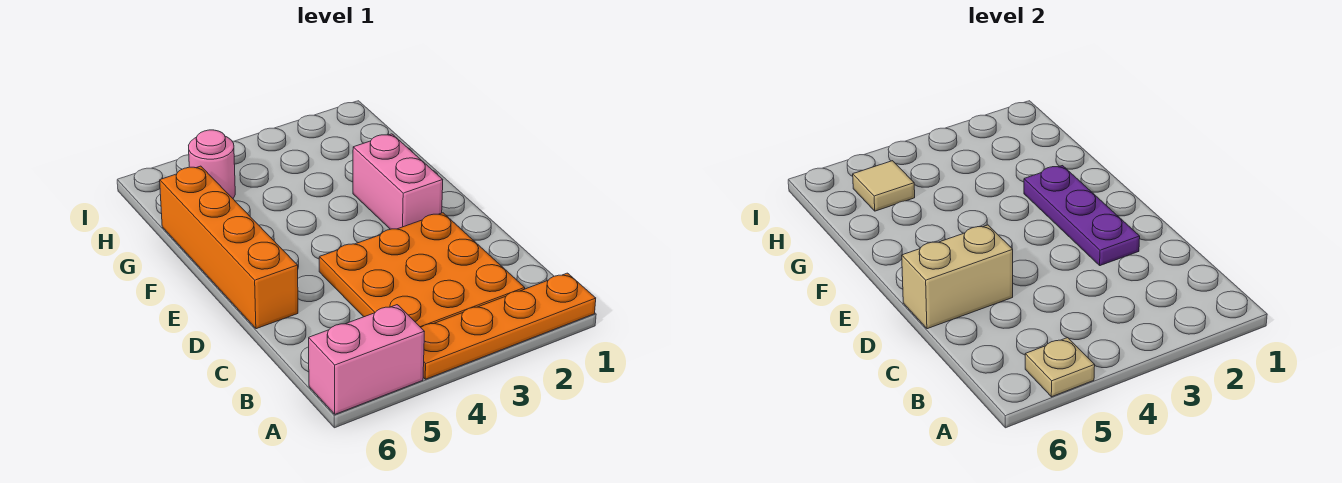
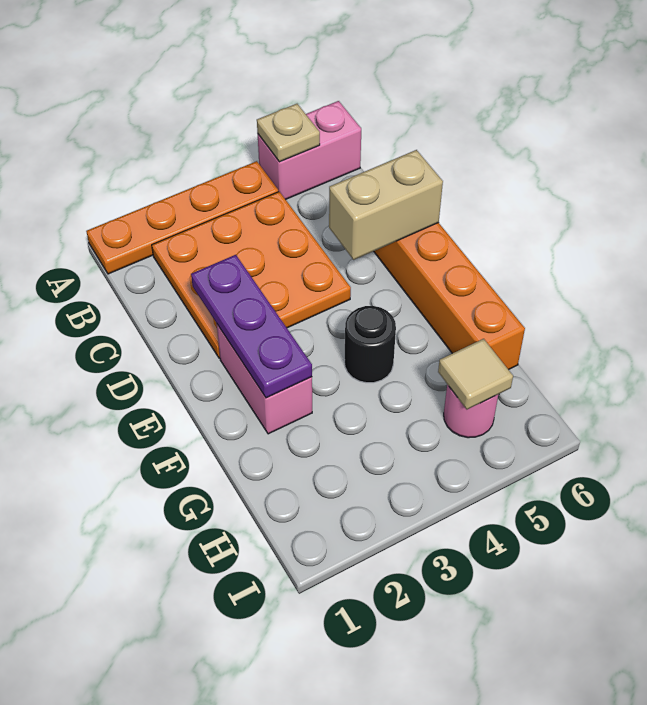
none -> black 1x1 round brick [344,306,396,383]

